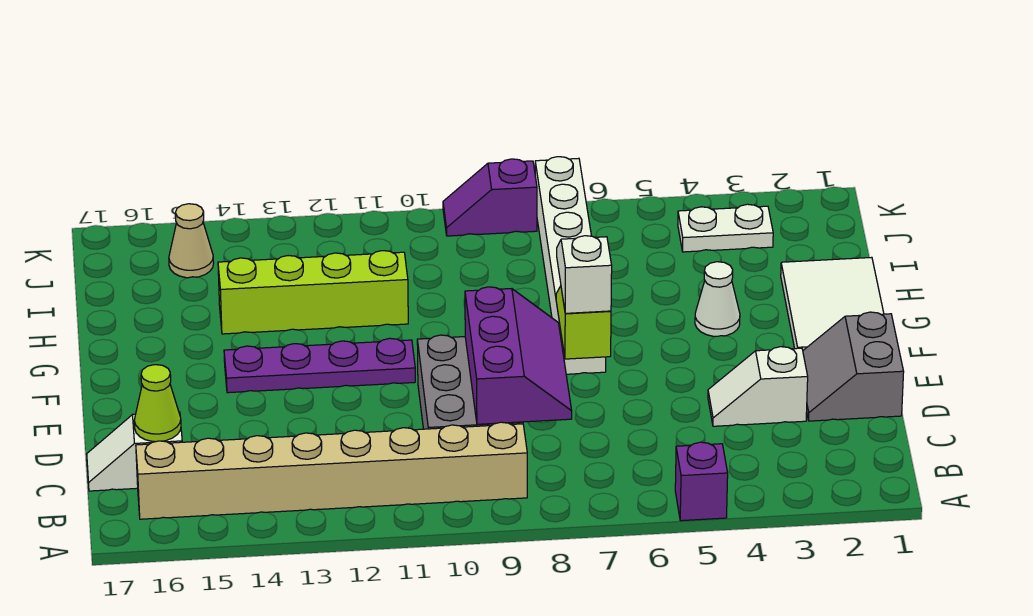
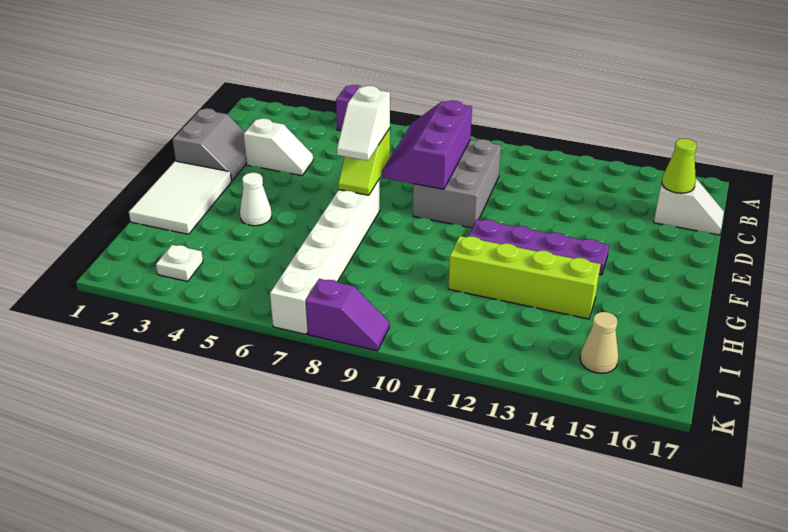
tan 1x8 brick [136,422,527,519] -> none
white 1x2 plate [678,204,773,252] -> white 1x1 plate [156,245,203,281]

